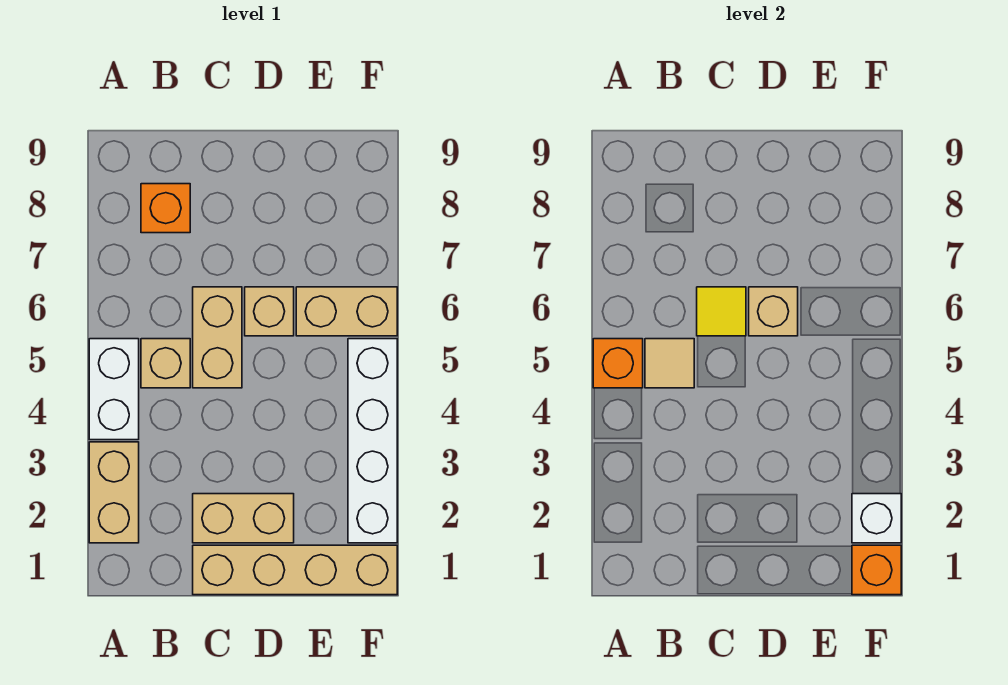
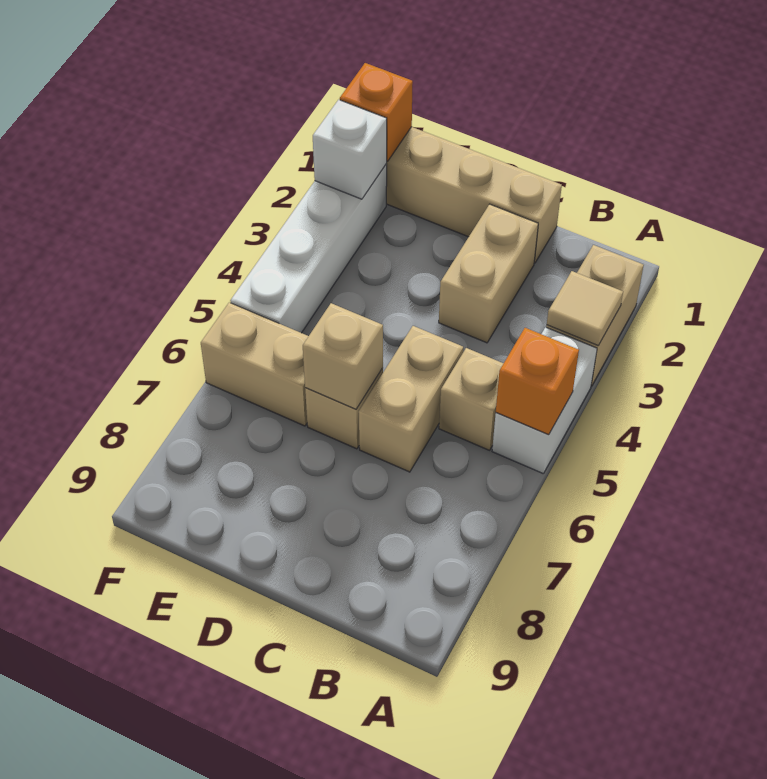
tan 1x1 tile [645,339,694,388] -> tan 1x1 tile moved to [547,271,623,345]
orange 1x1 brick [141,184,190,233] -> none
tan 1x2 brick [193,494,294,543] -> tan 1x2 brick turned to [439,204,538,343]
yellow 1x1 tile [697,287,746,336] -> none

